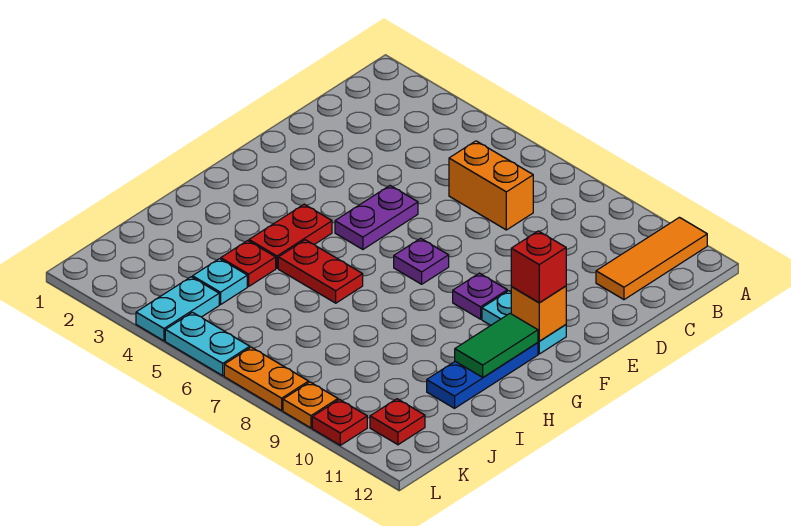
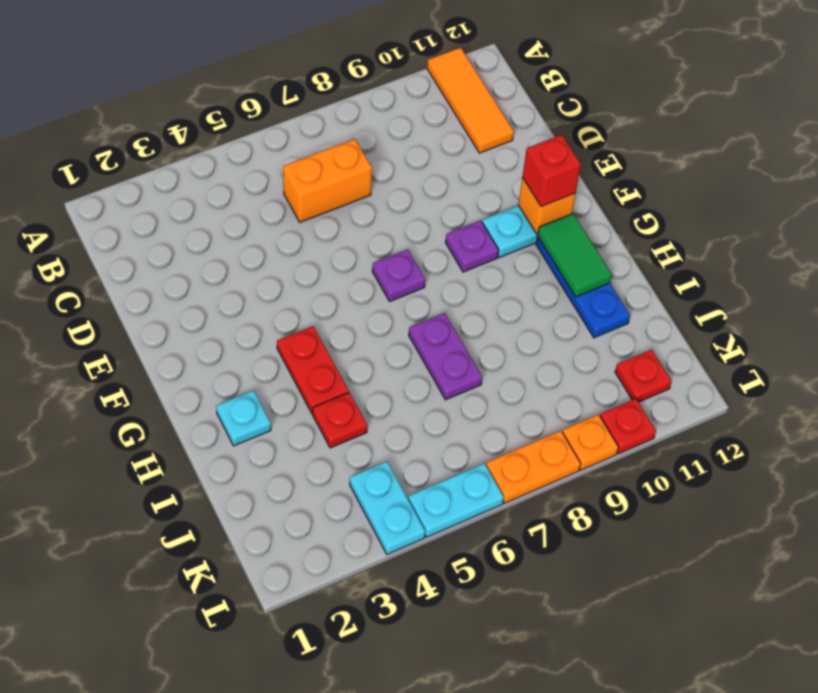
purple 1x2 plate [335,186,418,249] -> purple 1x2 plate moved to [409,313,482,400]
red 1x2 plate [278,240,363,303] -> none
cyan 1x1 plate [193,259,247,305] -> cyan 1x1 plate moved to [216,390,271,446]

